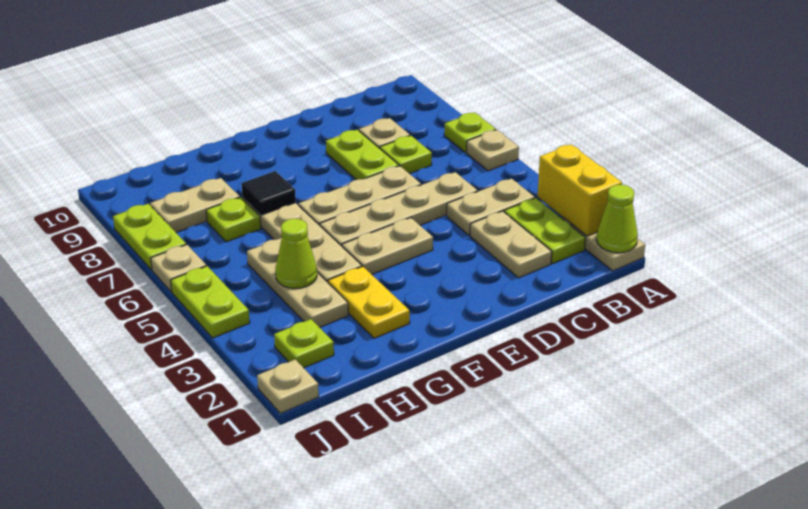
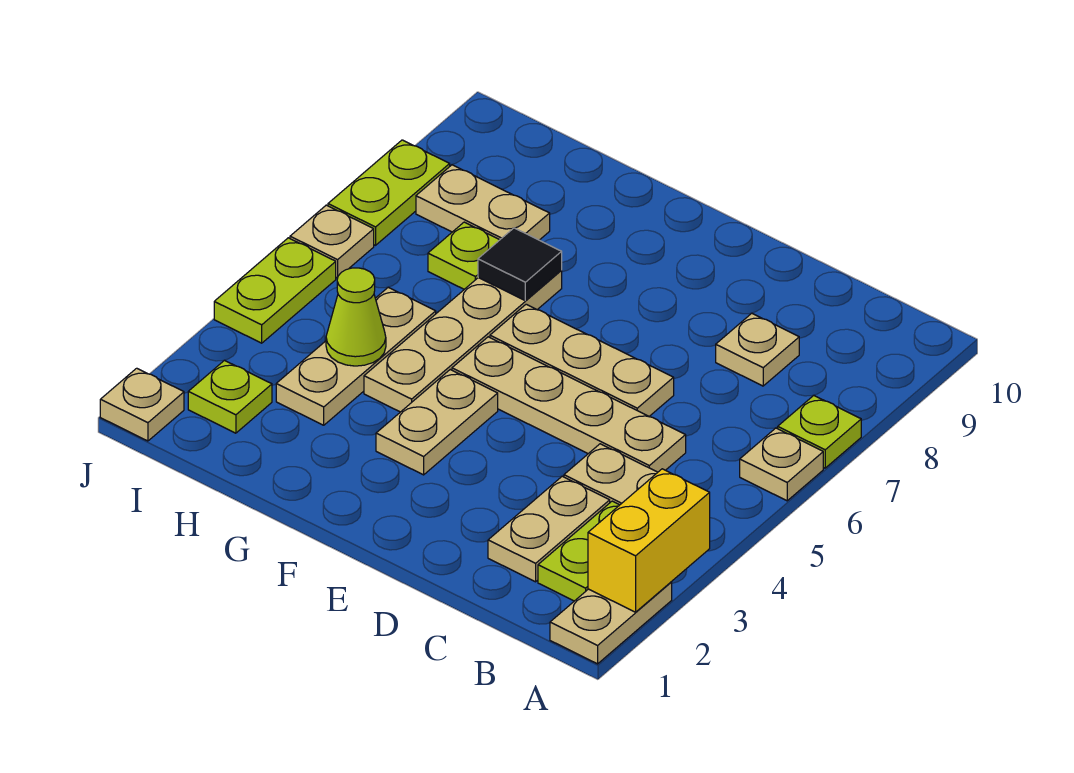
lime 1x1 cone [597,185,638,253] -> none
lime 1x1 plate [380,136,432,174] -> none
lime 1x2 plate [326,130,399,180] -> none
tan 1x2 plate [342,218,433,274] -> tan 1x2 plate turned to [376,370,498,475]
yellow 1x2 plate [328,266,410,338] -> none

